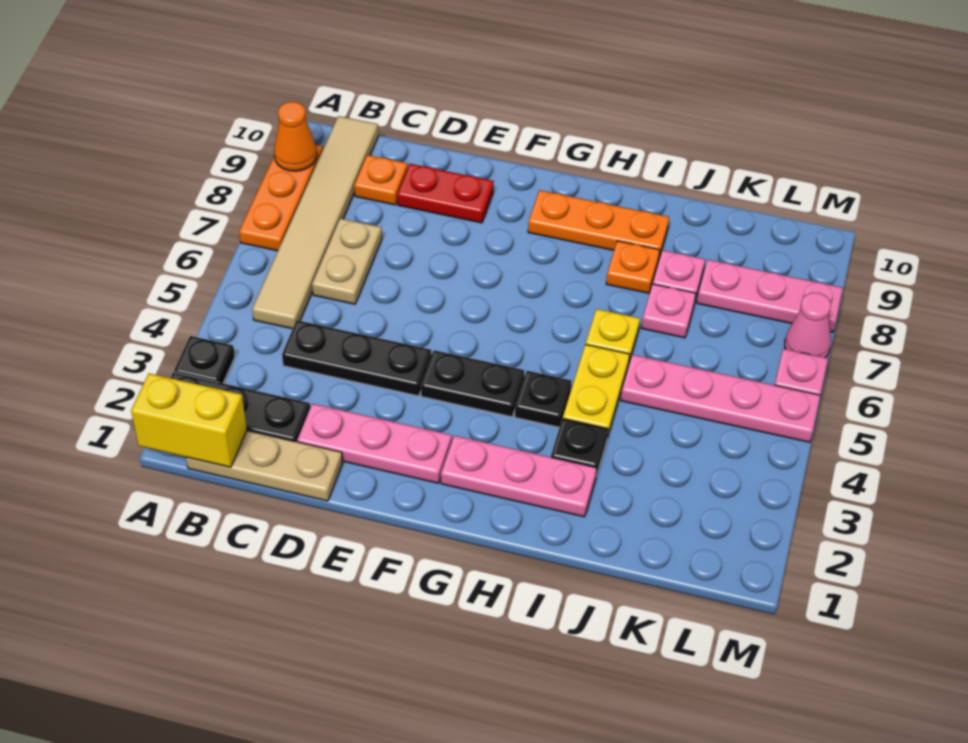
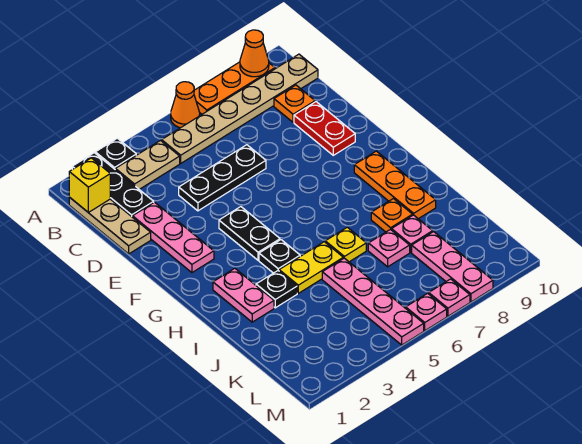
yellow 1x2 brick [131,373,247,467] -> yellow 1x1 brick [69,158,110,212]
none -> orange 1x1 cone [171,82,200,128]
tan 1x6 tile [252,116,378,329] -> tan 1x6 plate [162,54,318,163]
black 1x3 plate [282,320,432,396] -> black 1x3 plate turned to [179,145,266,211]
tan 1x2 plate [312,218,382,304] -> tan 1x2 plate moved to [115,141,180,189]
pink 1x3 plate [441,436,597,517] -> pink 1x2 plate [213,268,274,322]
pink 1x1 cone [785,293,831,358] -> pink 1x1 plate [429,279,470,316]

